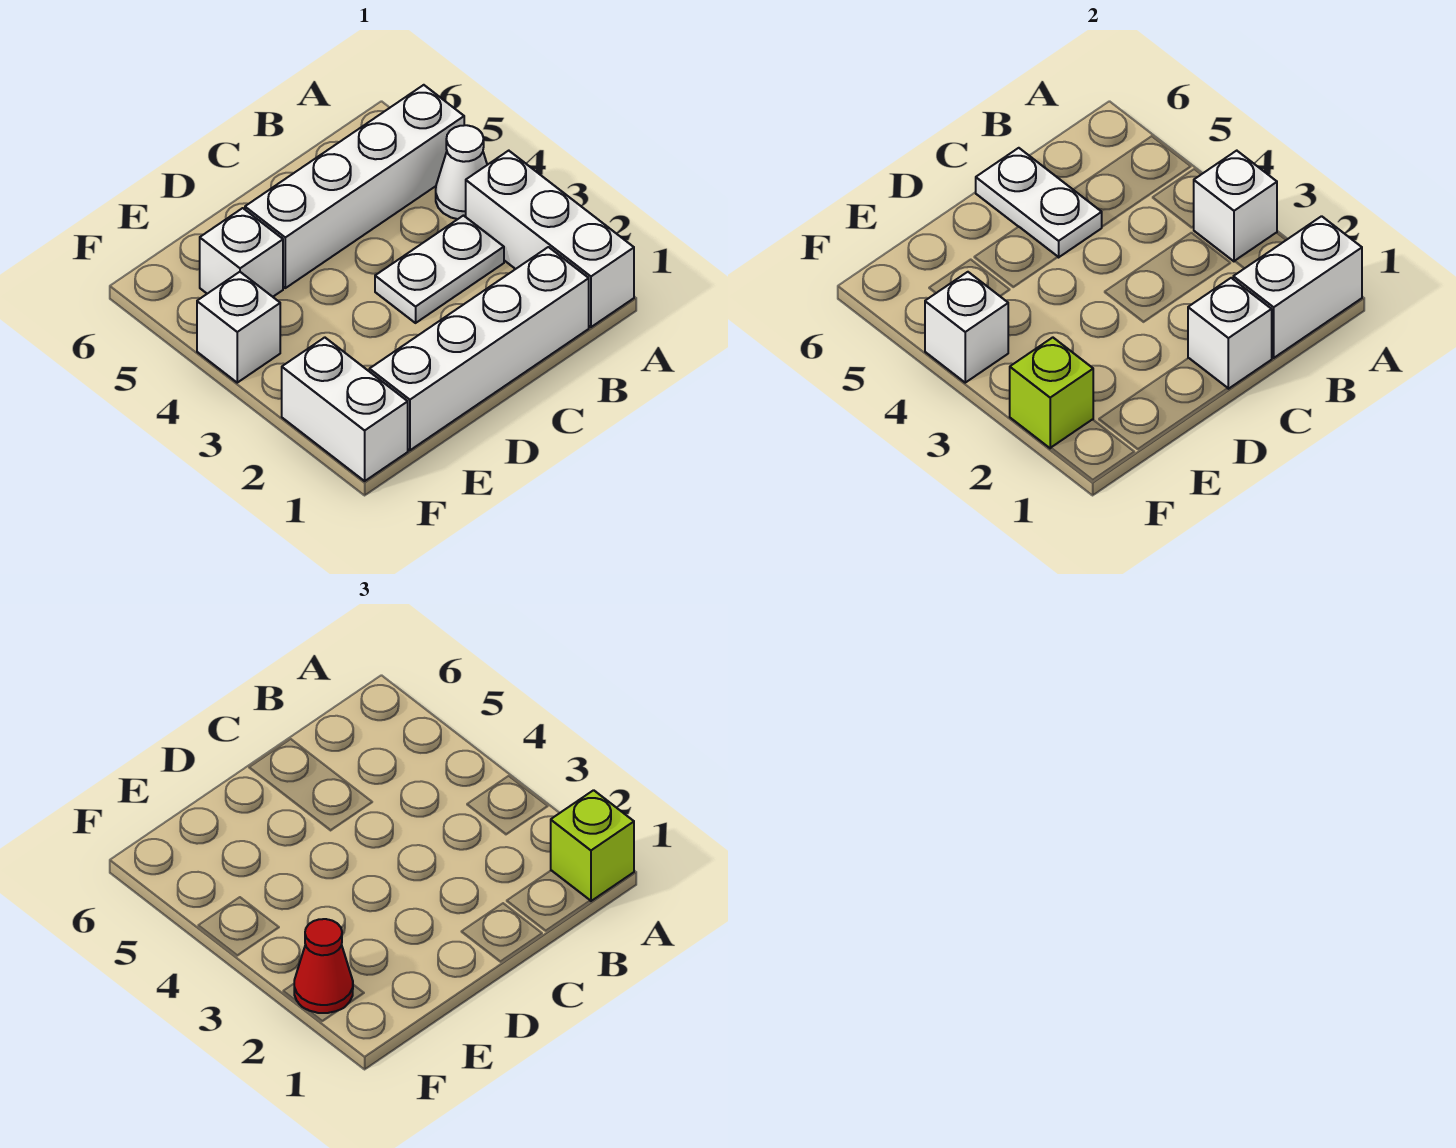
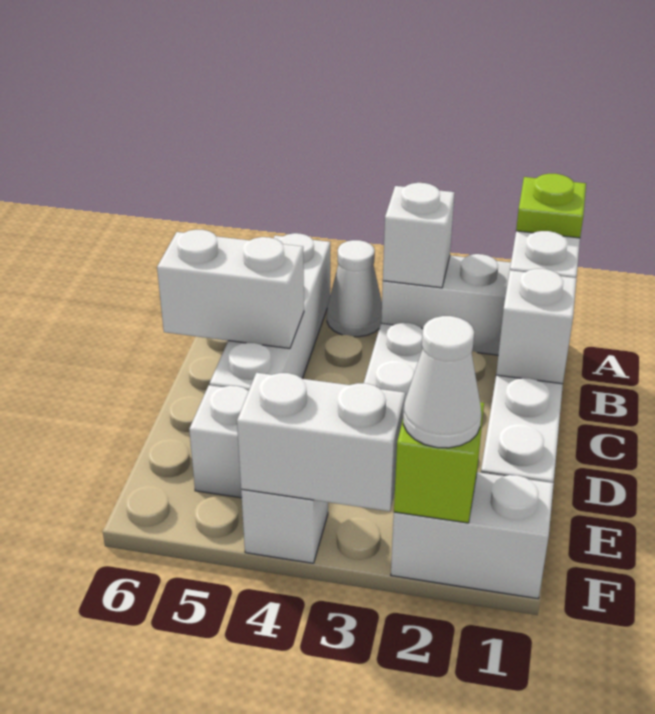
lime 1x1 brick [551,790,634,901] -> lime 1x1 plate [516,174,586,238]
white 1x2 plate [976,148,1102,257] -> white 1x2 brick [157,230,304,348]
red 1x1 cone [294,919,353,1013] -> white 1x1 cone [403,316,481,448]
white 1x1 brick [925,272,1008,383] -> white 1x2 brick [237,373,405,511]

